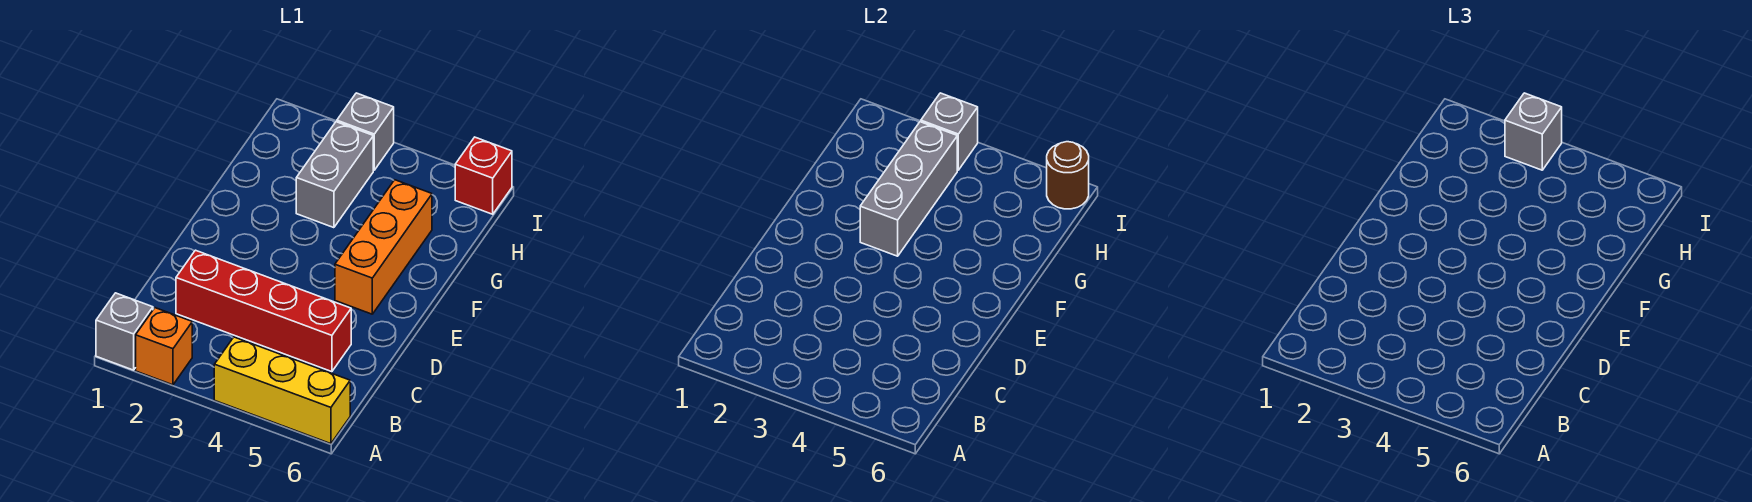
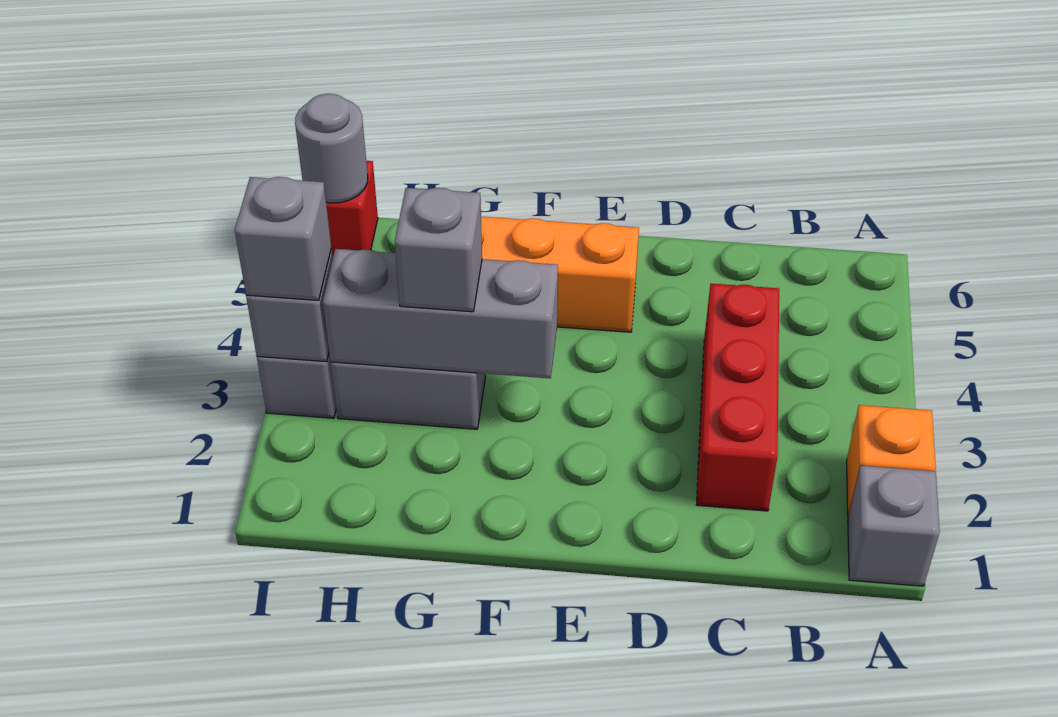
yellow 1x3 brick [214,337,350,444] -> none
red 1x4 brick [176,250,351,372] -> red 1x3 brick [697,283,779,511]
none -> grey 1x1 brick [395,188,482,312]
brown 1x1 round brick [1047,142,1089,209] -> grey 1x1 round brick [295,94,368,203]

